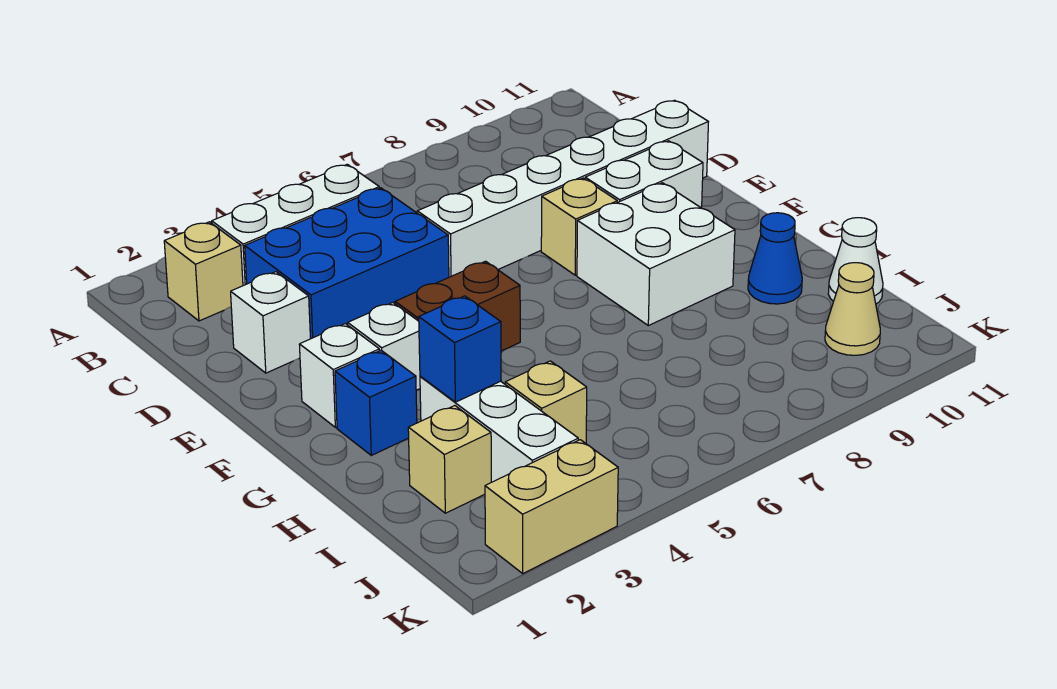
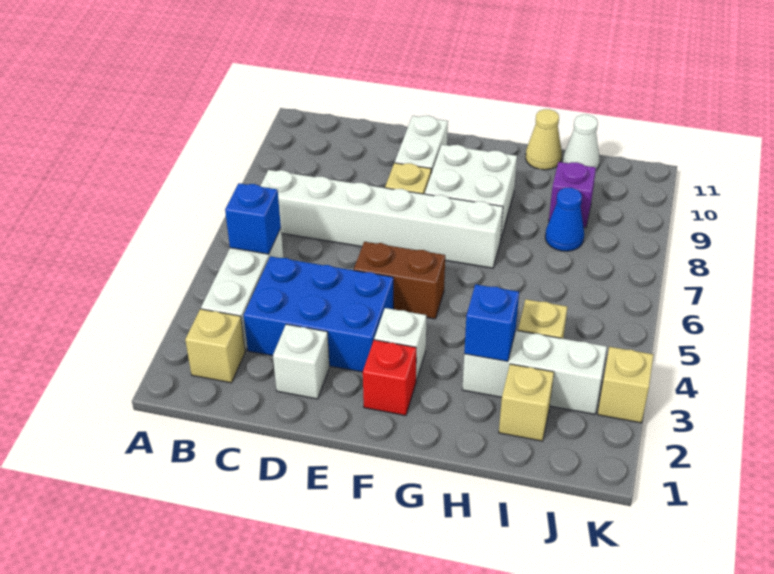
blue 2x3 brick [245,188,449,339] -> blue 2x3 brick turned to [244,256,394,372]
white 1x6 brick [417,100,708,277] -> white 1x6 brick turned to [261,170,503,268]
white 1x1 brick [299,324,379,427] -> red 1x1 brick [363,340,416,415]
brown 1x2 brick [395,261,520,351] -> brown 1x2 brick turned to [354,242,445,319]
blue 1x1 brick [335,350,417,455] -> blue 1x1 brick moved to [225,183,281,254]
blue 1x1 cone [748,213,802,304] -> blue 1x1 cone moved to [545,188,584,251]
none -> purple 1x1 brick [549,162,596,227]
tan 1x1 cone [825,263,880,355] -> tan 1x1 cone moved to [526,109,562,170]
tan 1x2 brick [485,440,618,573] -> tan 1x1 brick [598,347,653,423]

